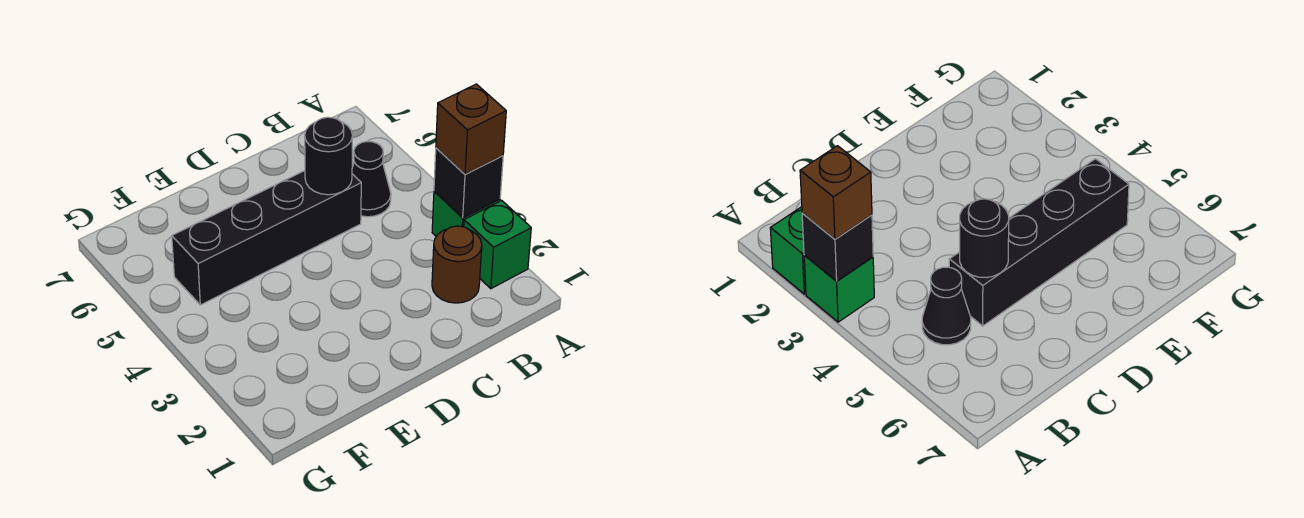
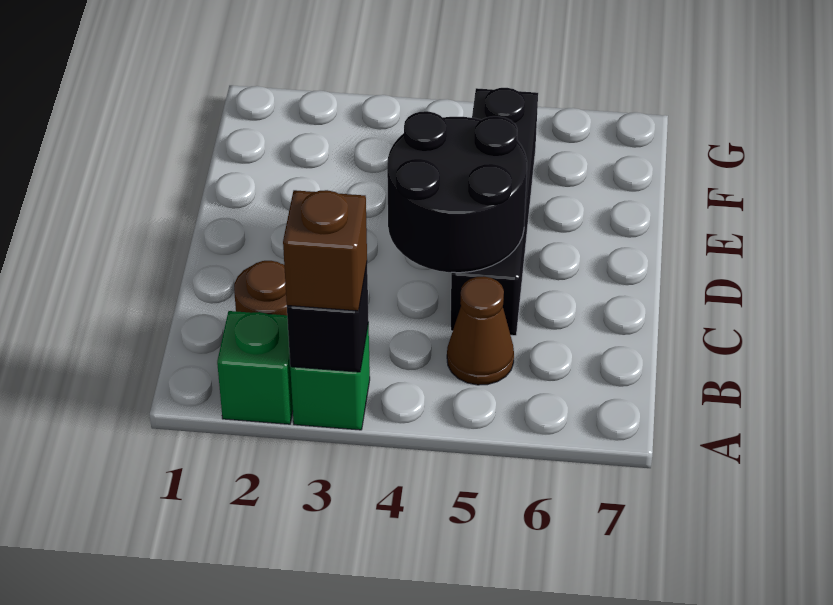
black 1x1 cone [352,141,391,217] -> brown 1x1 cone [447,276,514,385]
black 1x1 round brick [305,117,352,195] -> black 2x2 round brick [387,111,527,273]

